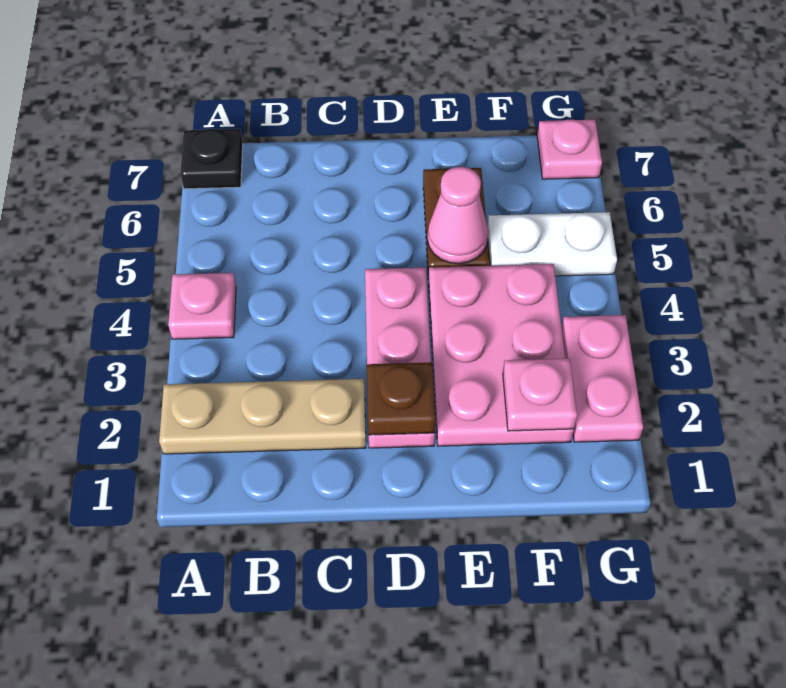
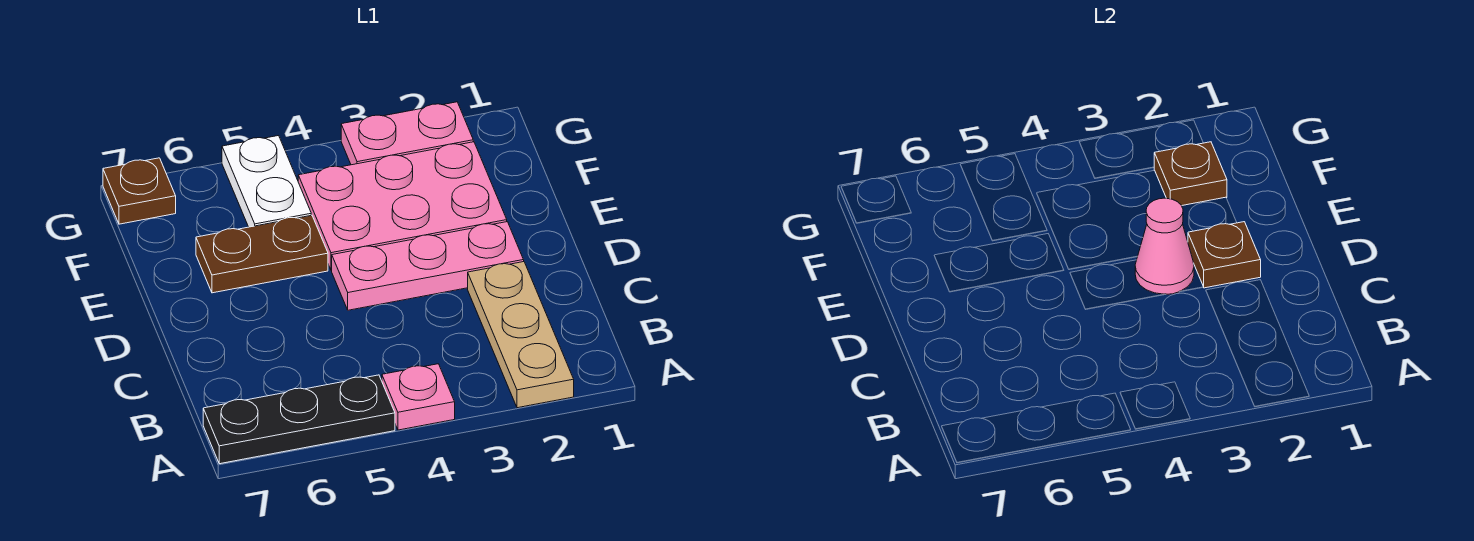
black 1x1 plate [180,129,243,189] -> black 1x3 plate [203,375,395,464]
pink 1x1 cone [427,167,488,264] -> pink 1x1 cone moved to [1135,198,1194,294]
pink 1x1 plate [503,359,577,431] -> brown 1x1 plate [1154,142,1227,206]
pink 1x1 plate [537,119,602,179] -> brown 1x1 plate [103,158,176,224]

